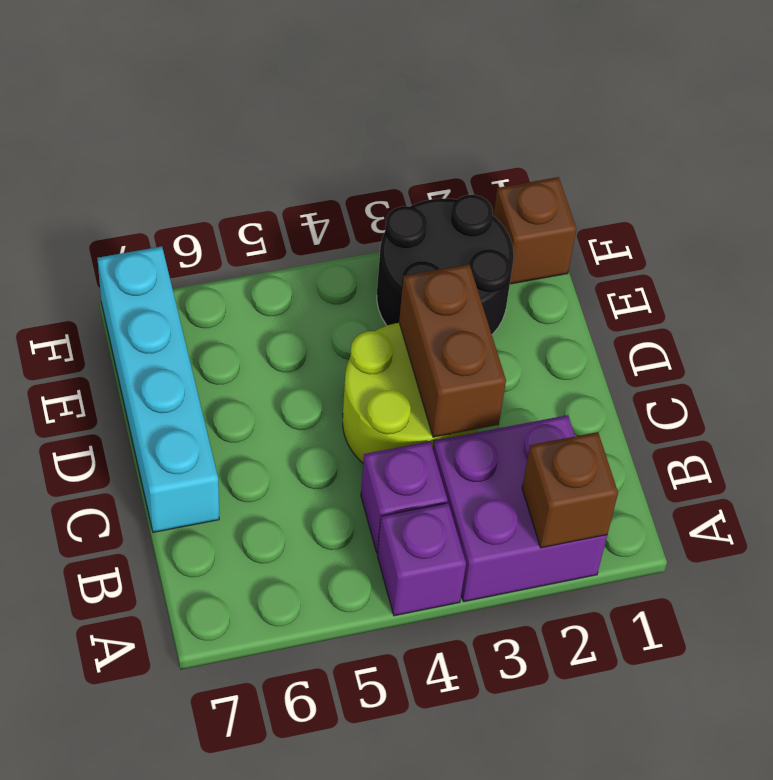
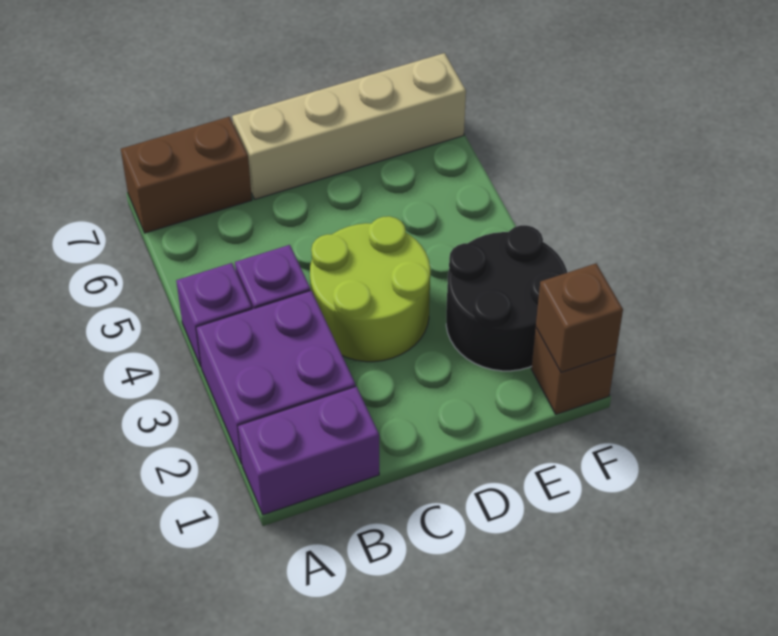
none -> purple 1x2 brick [238,386,379,515]
brown 1x1 brick [522,432,618,548] -> brown 1x1 brick moved to [536,264,623,372]
brown 1x2 brick [399,264,506,437] -> brown 1x2 brick moved to [121,117,252,233]
cyan 1x4 brick [97,246,219,532] -> tan 1x4 brick [232,53,466,199]

